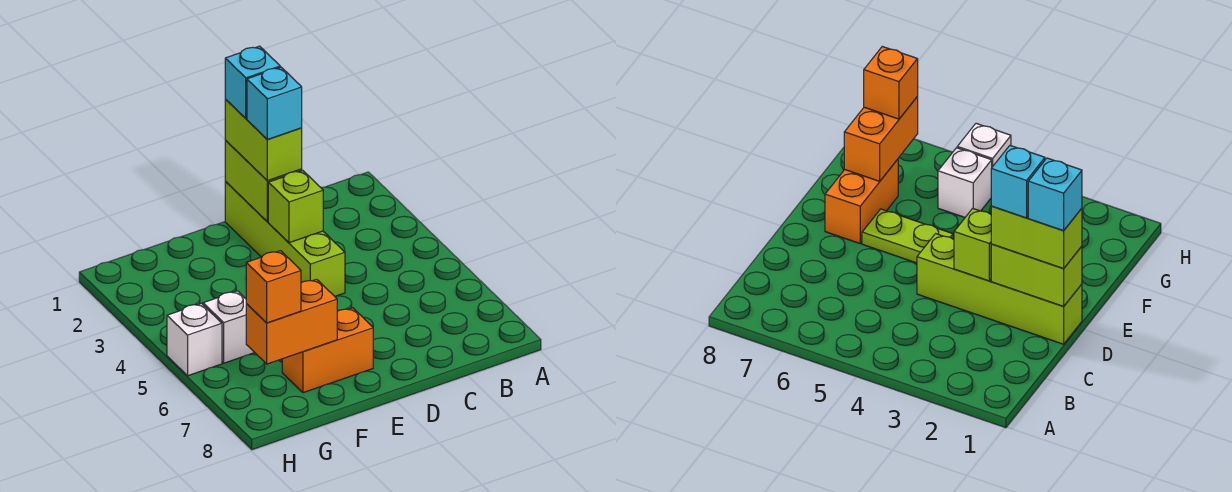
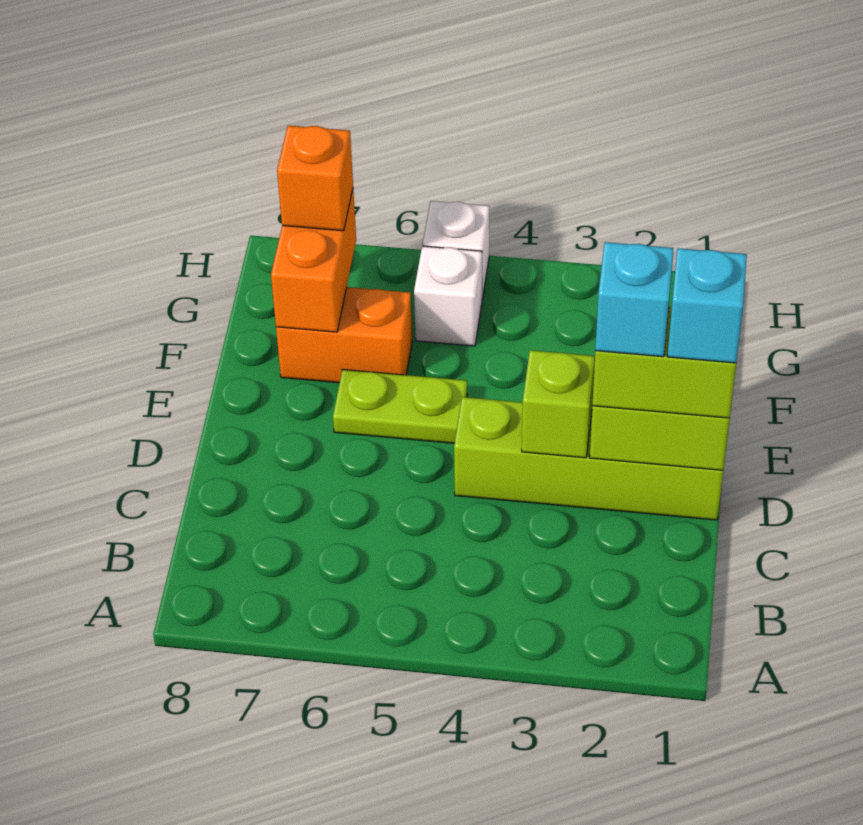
orange 1x2 brick [282,308,373,393] -> orange 1x2 brick turned to [276,287,412,383]

